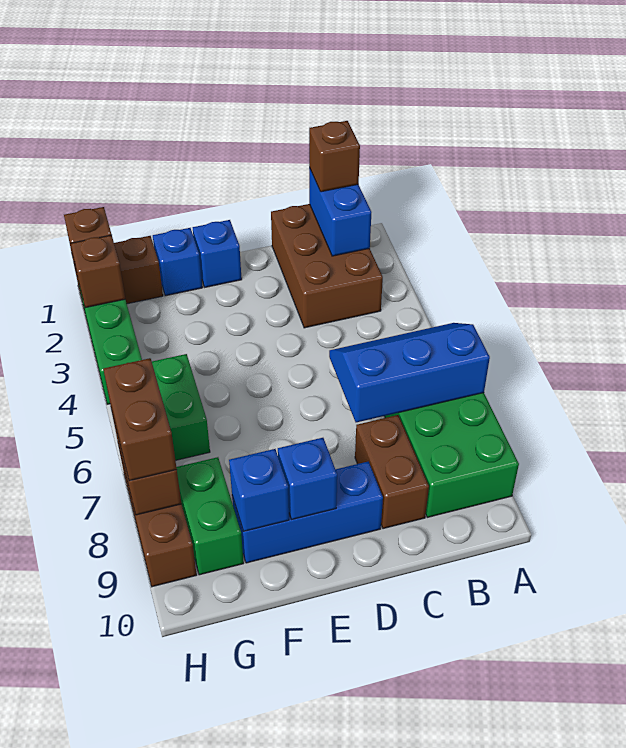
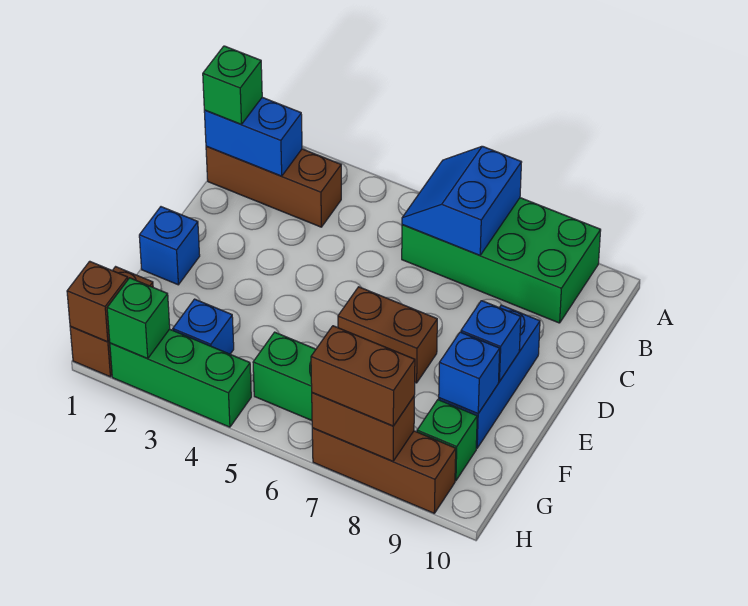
blue 2x3 slope [329,323,490,422] -> blue 2x2 slope [402,146,522,255]
brown 2x3 brick [271,204,383,328] -> brown 1x3 brick [206,146,341,227]
brown 1x1 brick [309,121,360,192] -> green 1x1 brick [203,46,262,124]
brown 1x2 brick [355,415,429,529] -> brown 1x2 brick moved to [338,287,437,383]
blue 1x1 brick [153,228,203,296] -> blue 1x1 brick moved to [173,299,234,354]
green 1x2 brick [176,457,244,575] -> green 1x1 brick [417,400,477,481]
brown 1x1 brick [71,235,125,308] -> green 1x1 brick [107,278,170,359]

